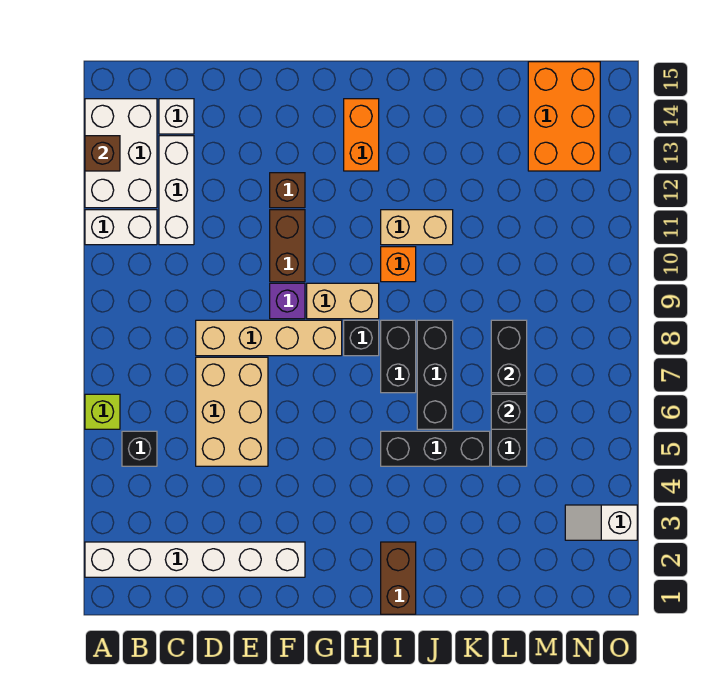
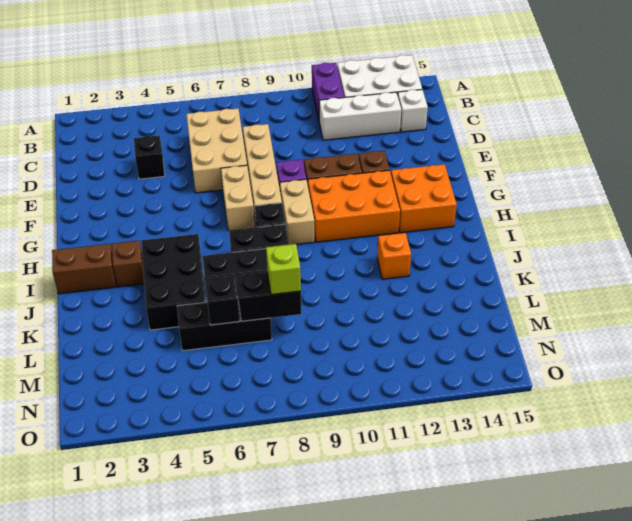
white 1x6 brick [85,542,305,577] -> none
lime 1x1 brick [85,394,120,429] -> lime 1x1 brick moved to [266,244,301,295]
white 1x2 brick [85,210,157,245] -> purple 1x2 brick [312,63,344,119]
brown 1x1 brick [85,136,120,171] -> brown 1x1 brick moved to [112,240,144,287]
black 1x1 brick [122,431,157,466] -> black 1x1 brick moved to [134,135,165,179]
tan 2x3 brick [196,357,268,466] -> tan 2x3 brick turned to [186,109,247,193]
orange 1x2 brick [344,99,379,171] -> orange 2x2 brick [391,164,457,233]
black 1x3 brick [381,431,490,466] -> black 2x3 brick [141,234,206,330]
orange 1x1 brick [381,247,416,282] -> orange 1x1 brick moved to [377,233,411,279]
tan 1x2 brick [381,210,453,245] -> tan 1x2 brick moved to [221,165,255,231]
orange 2x3 brick [528,62,600,171] -> orange 2x3 brick moved to [308,170,400,242]
white 1x2 slope [565,505,637,540] -> none

